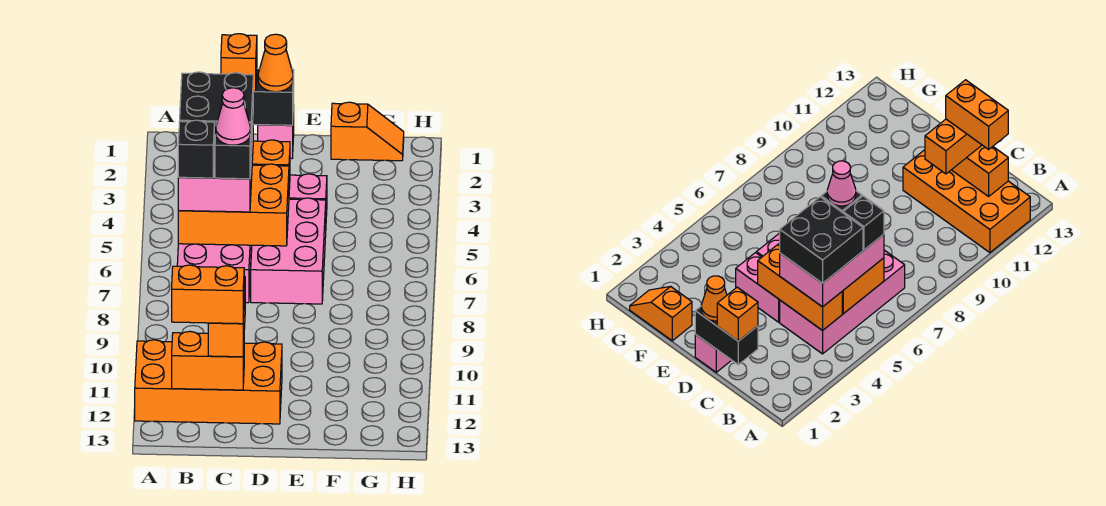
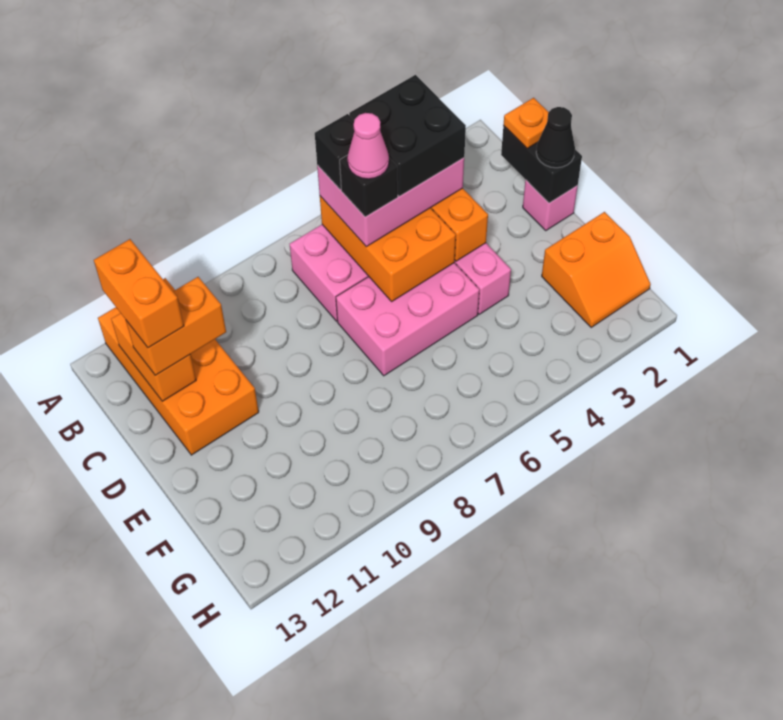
orange 1x1 brick [221,34,257,91] -> orange 1x1 plate [503,98,548,148]
orange 1x1 cone [258,34,293,92] -> black 1x1 cone [536,107,575,168]
orange 1x2 slope [331,102,404,161] -> orange 2x2 slope [542,212,651,327]

